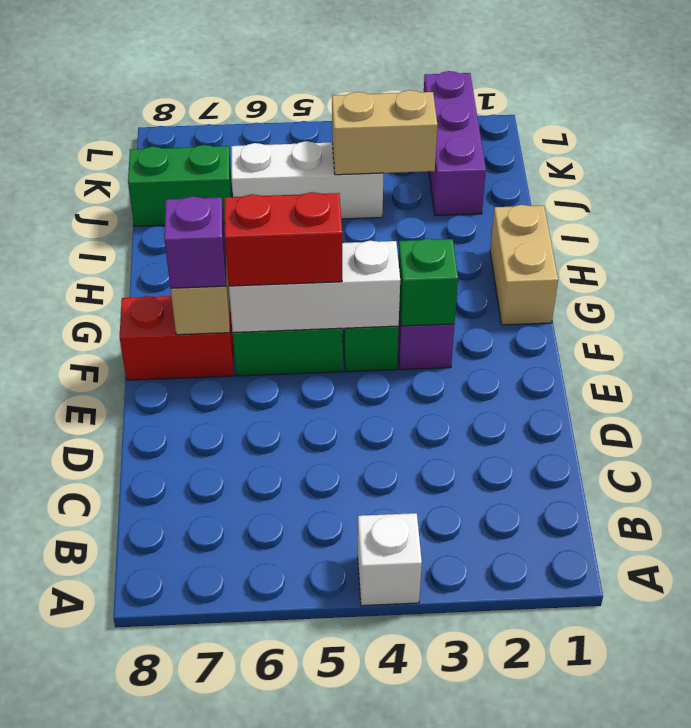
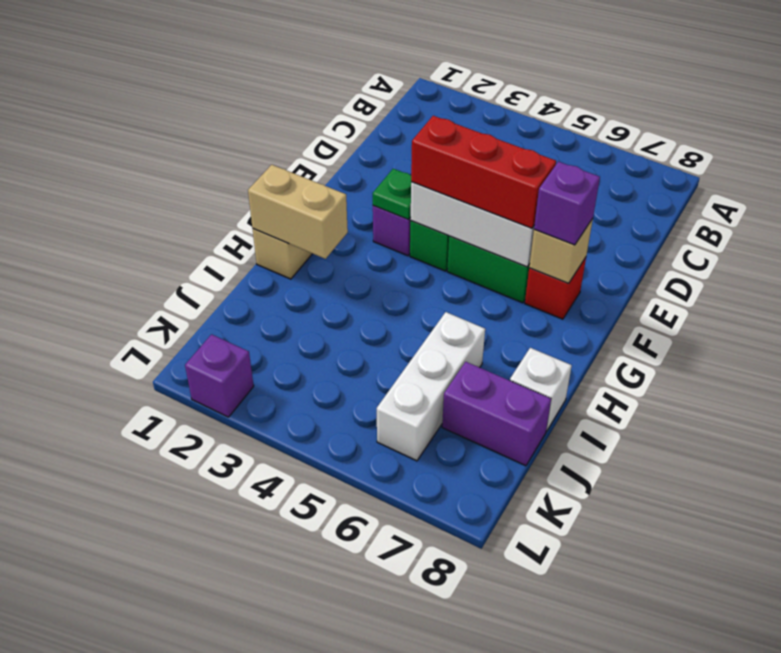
white 1x1 brick [358,513,422,606] -> white 1x1 brick moved to [510,348,572,431]
green 1x1 brick [398,238,458,326] -> green 1x1 plate [373,169,411,219]
red 1x2 brick [225,192,342,286] -> red 1x3 brick [411,116,556,228]
red 1x2 brick [120,296,233,380] -> red 1x1 brick [525,258,586,319]
purple 1x3 brick [424,71,486,216] -> purple 1x1 brick [185,334,254,417]
tan 1x2 brick [332,90,437,175] -> tan 1x2 brick moved to [248,165,348,259]
white 1x3 brick [231,141,383,219] -> white 1x3 brick turned to [377,312,485,461]
green 1x2 brick [128,145,232,226] -> purple 1x2 brick [442,362,551,466]

